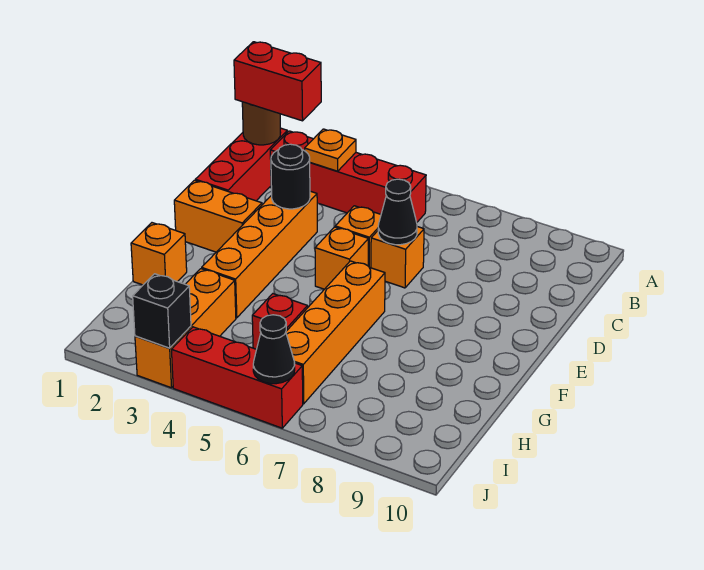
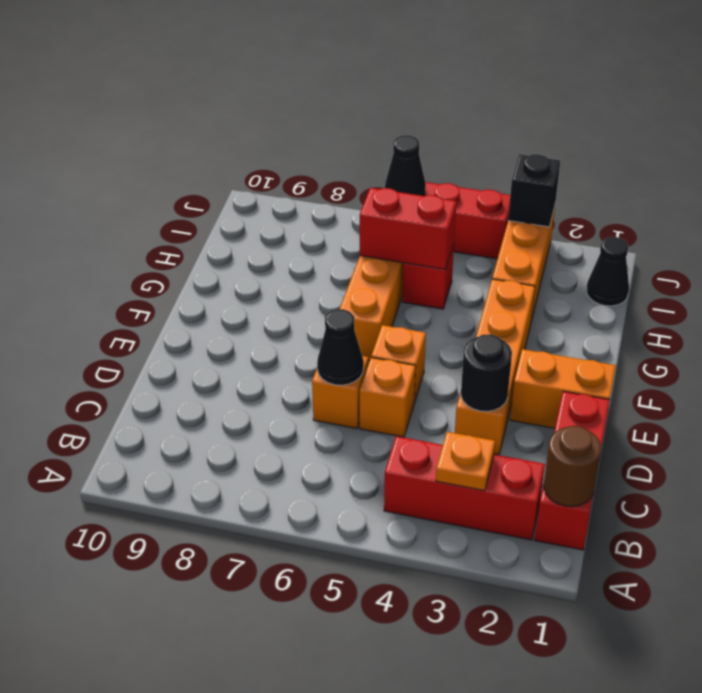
red 1x2 brick [234,42,321,121] -> red 1x2 brick moved to [360,188,456,270]
red 1x4 brick [270,131,426,222] -> red 1x3 brick [384,436,545,540]
orange 1x1 brick [131,223,187,285] -> none
none -> black 1x1 cone [587,237,629,306]

